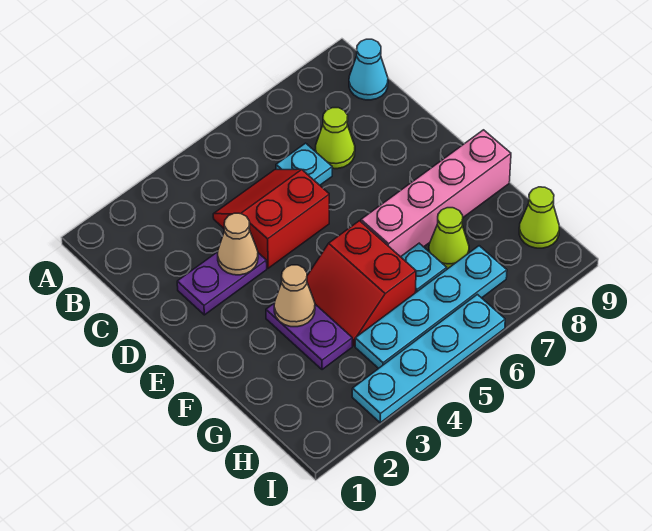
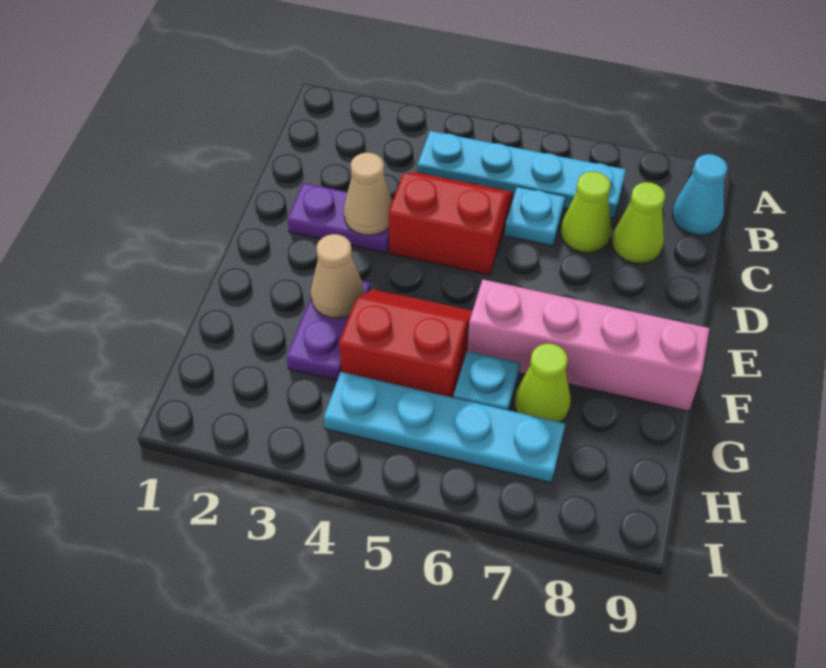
red 2x2 slope [307,221,416,346] -> red 2x2 slope turned to [339,289,472,398]
lime 1x1 cone [519,187,559,248] -> lime 1x1 cone moved to [612,182,665,264]
cyan 1x4 plate [352,294,505,423] -> cyan 1x4 plate moved to [417,131,626,218]

